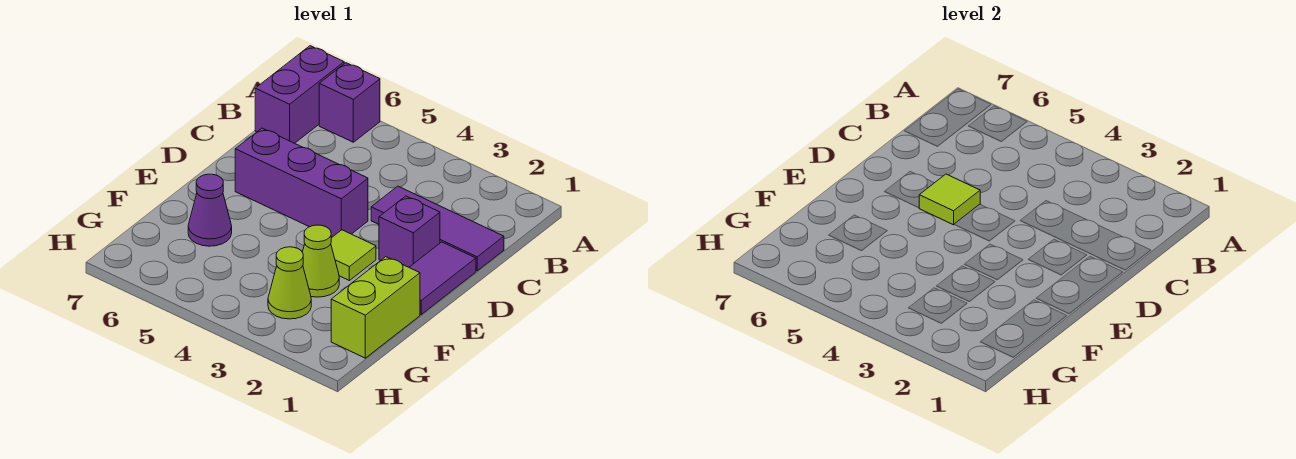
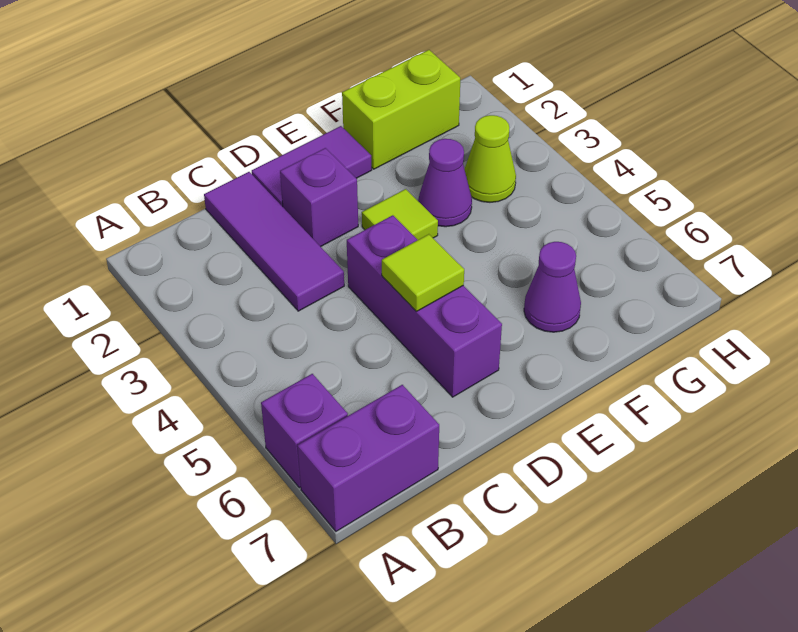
lime 1x1 cone [302,225,339,297] -> purple 1x1 cone [418,139,472,227]

